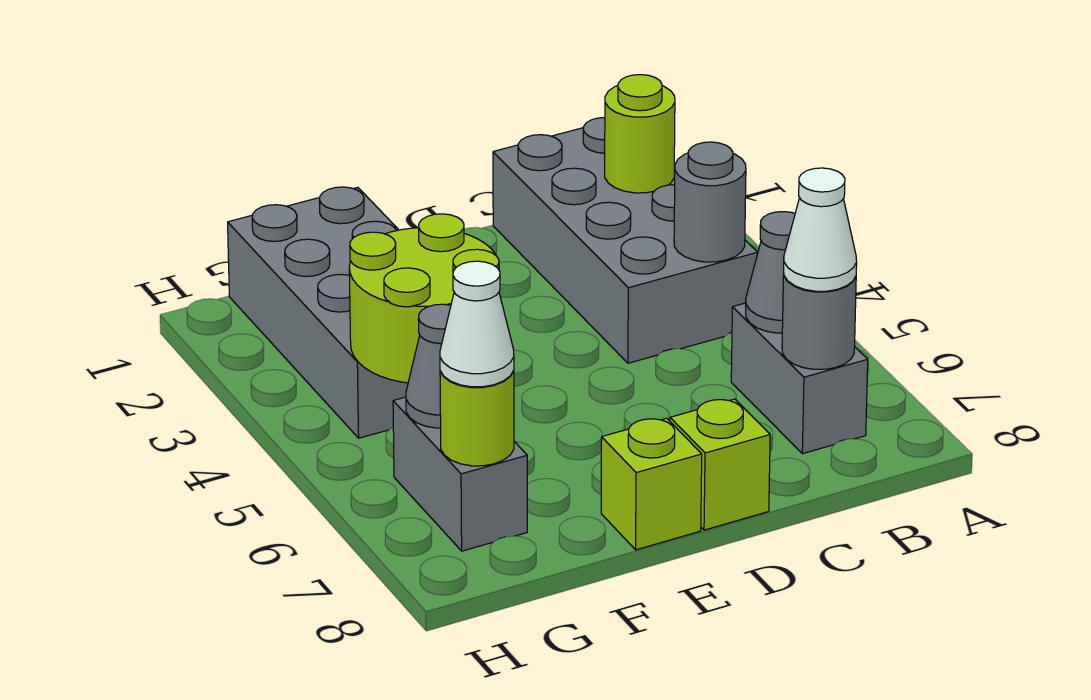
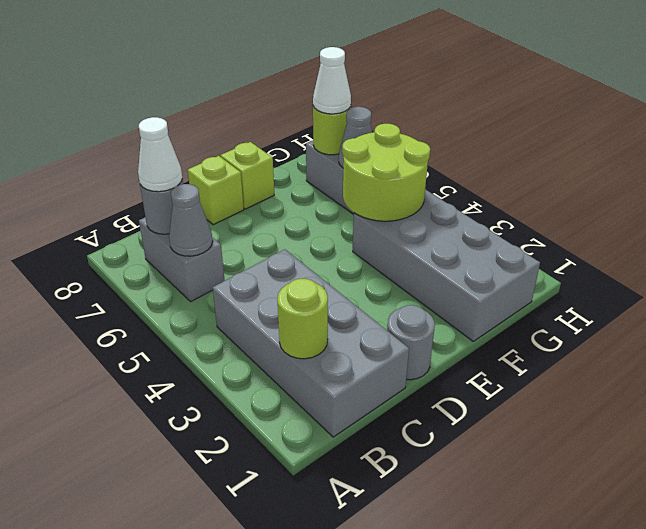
grey 1x1 round brick [674,142,746,262] -> grey 1x1 round brick moved to [387,305,435,380]

